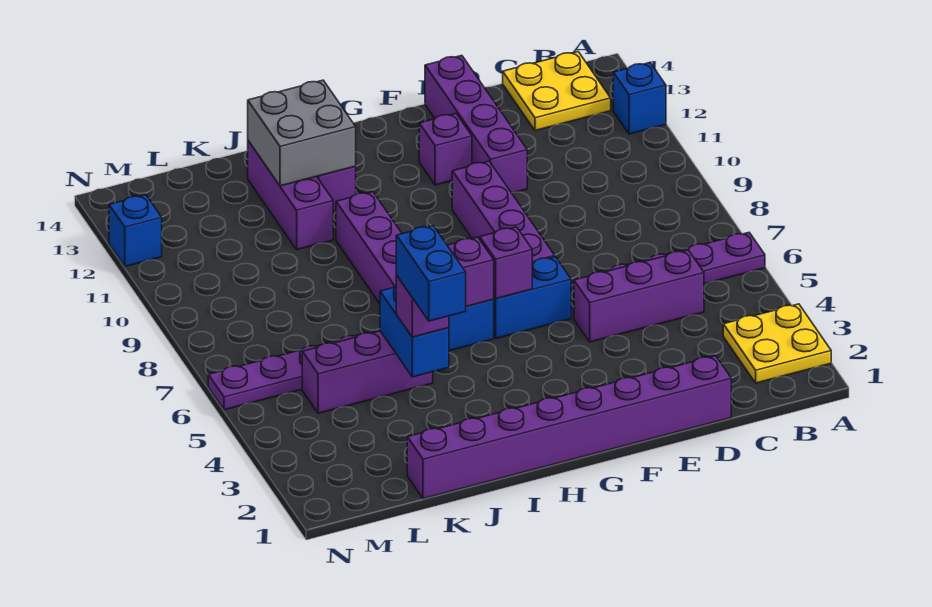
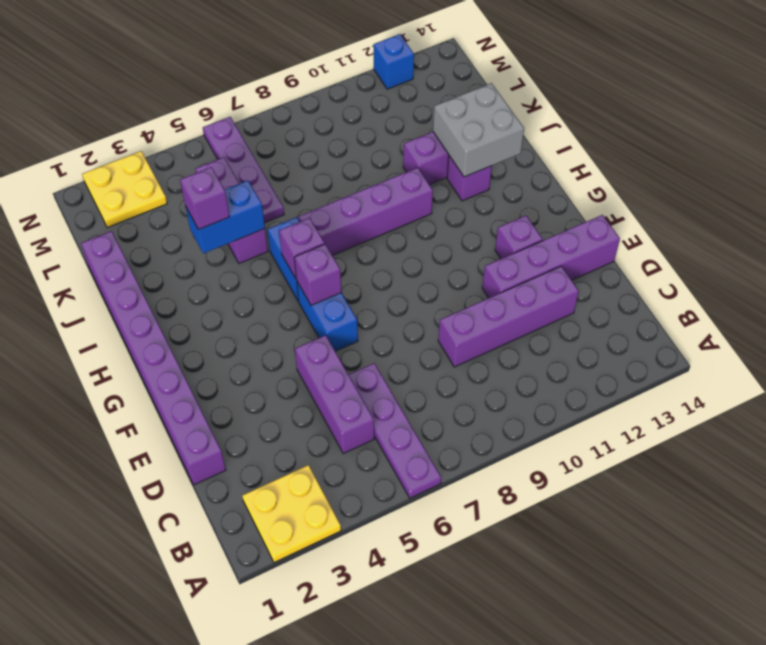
blue 1x1 brick [613,63,666,134] -> none
yellow 2x2 plate [503,52,611,131] -> yellow 2x2 plate moved to [82,151,167,228]
purple 1x4 brick [452,161,555,263] -> purple 1x4 brick moved to [438,266,579,367]
blue 1x2 brick [396,226,466,321] -> none

